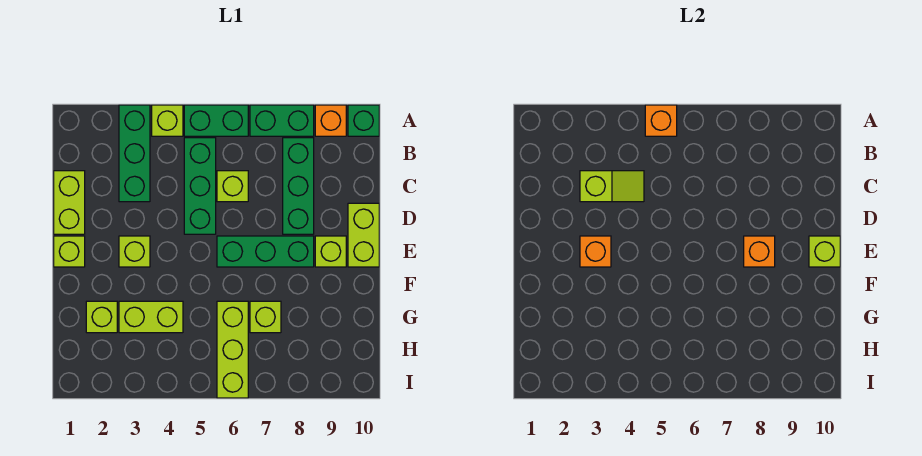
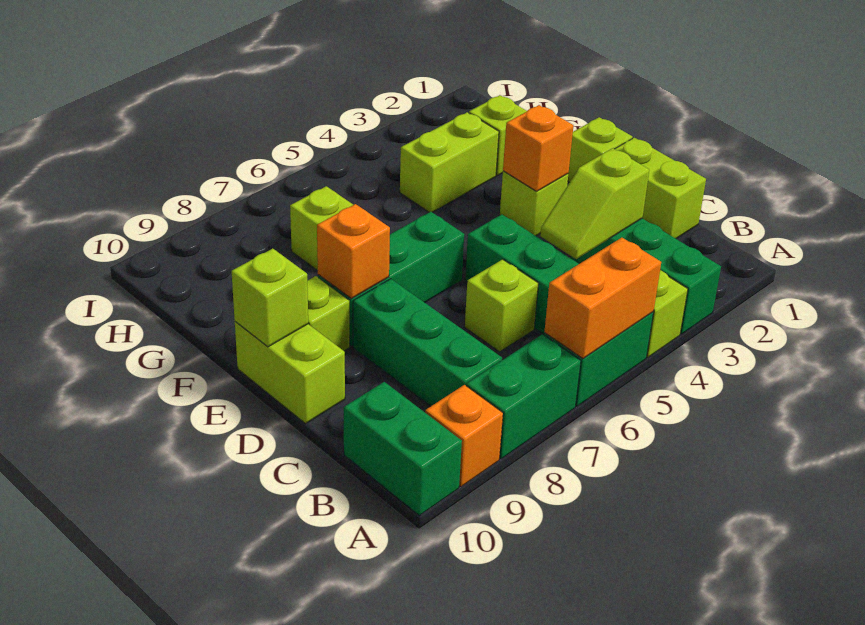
orange 1x1 brick [645,105,677,136] -> orange 1x2 brick [544,238,661,359]
green 1x1 brick [348,105,379,136] -> green 1x2 brick [344,382,462,516]
lime 1x3 brick [217,301,248,398] -> none

